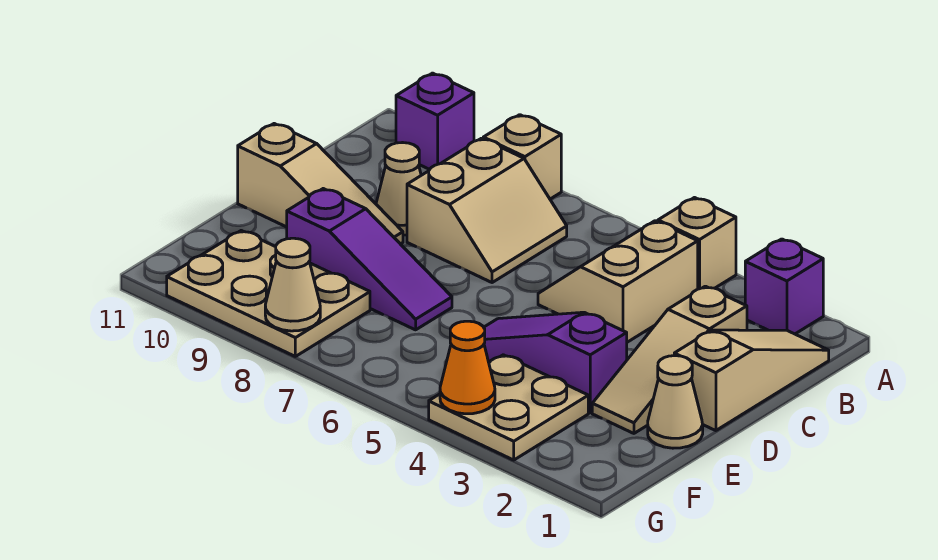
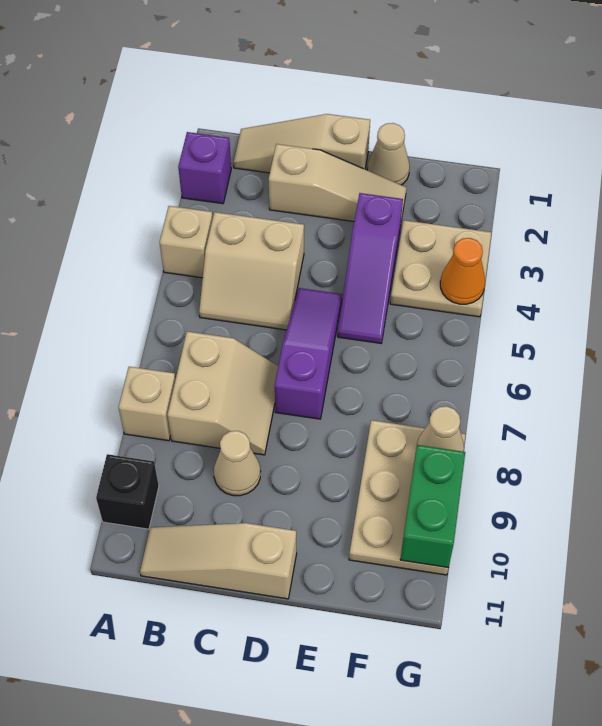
purple 1x1 brick [396,73,474,169] -> black 1x1 brick [96,454,159,529]
tan 2x2 slope [407,138,567,283] -> tan 2x2 slope turned to [167,332,278,455]
tan 1x3 slope [238,124,403,244] -> tan 1x3 slope turned to [140,523,297,599]
purple 1x3 slope [287,189,452,330] -> purple 1x3 slope moved to [275,288,342,419]
none -> green 1x2 brick [400,445,465,568]

